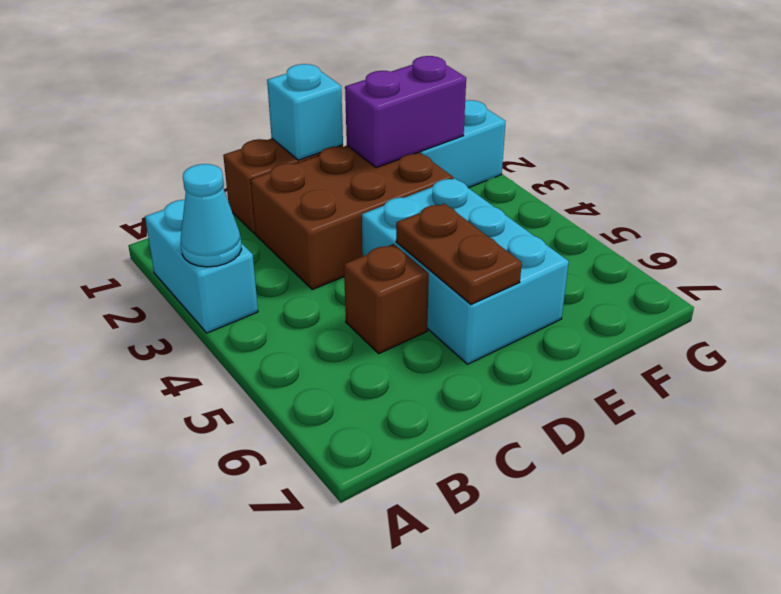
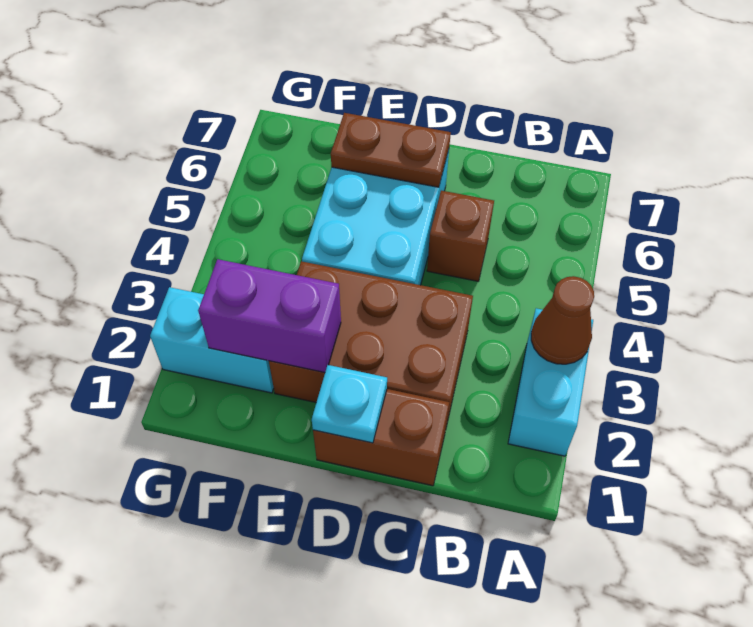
cyan 1x1 cone [181,164,242,267] -> brown 1x1 cone [531,276,594,364]
cyan 1x1 brick [267,64,343,160] -> cyan 1x1 plate [312,365,387,443]
brown 1x2 plate [396,204,522,304] -> brown 1x2 plate turned to [331,113,451,187]

